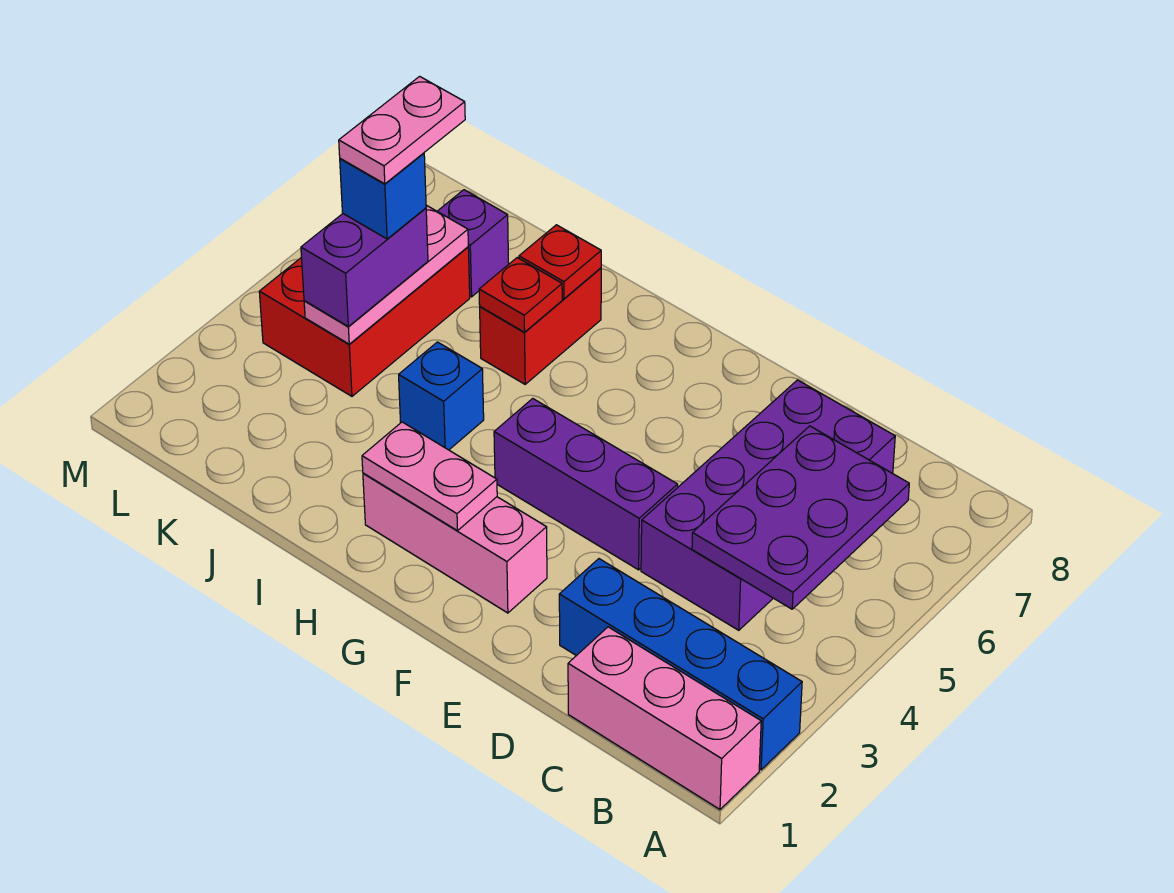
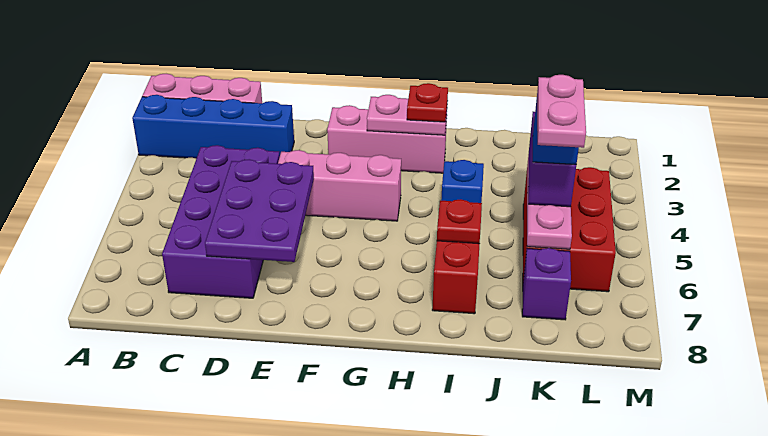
purple 2x3 plate [692,426,909,609] -> purple 2x3 plate moved to [205,159,314,262]
purple 1x3 brick [494,399,678,570] -> pink 1x3 brick [278,150,401,221]
red 1x1 plate [519,225,601,299] -> red 1x1 plate moved to [407,83,448,122]

